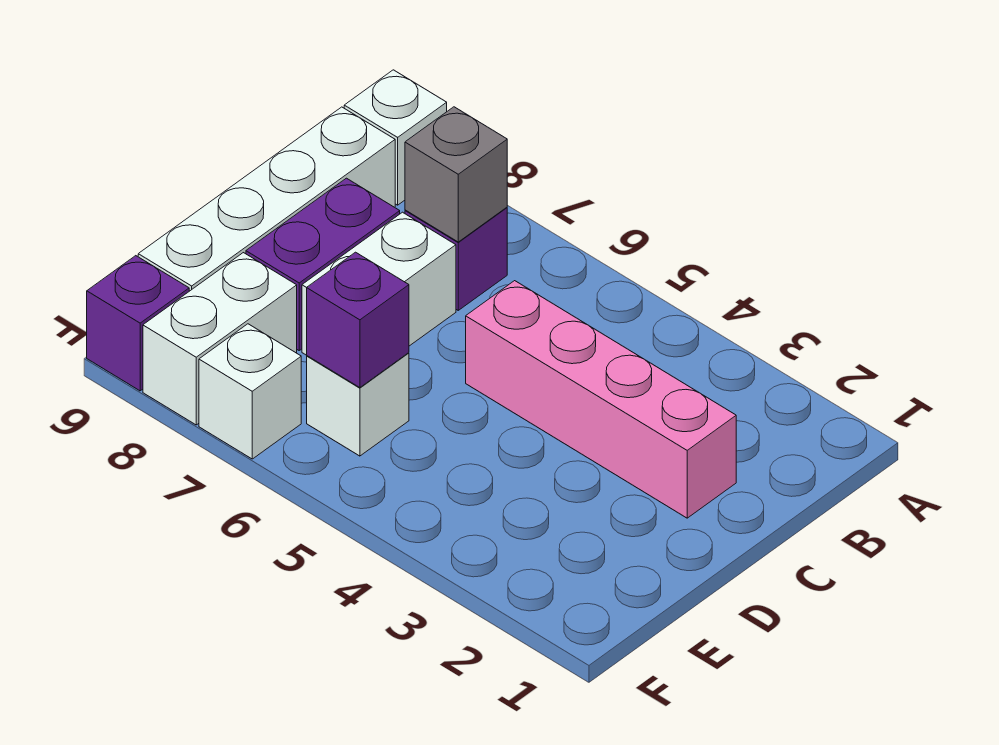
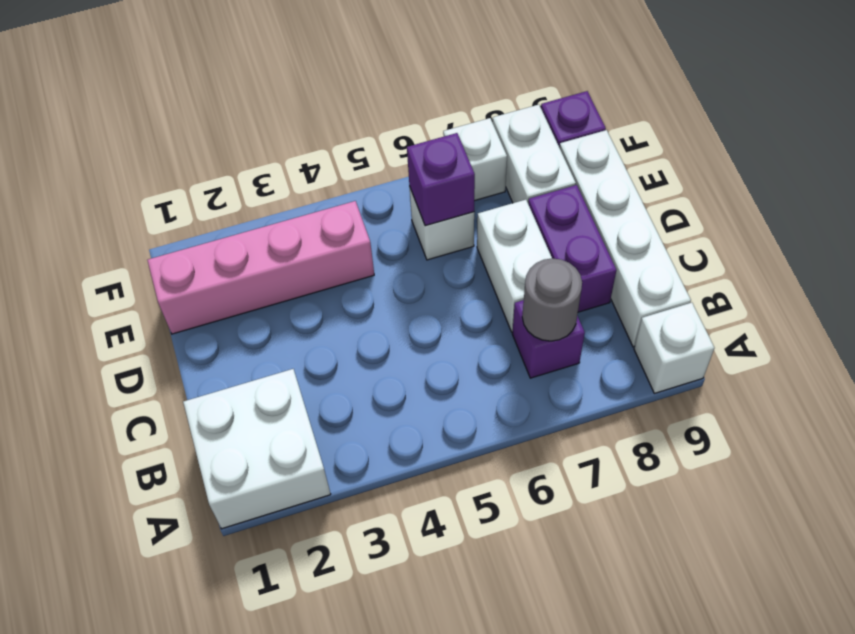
none -> white 2x2 brick [183,369,331,529]
grey 1x1 brick [405,107,507,242] -> grey 1x1 round brick [522,258,582,341]
pink 1x4 brick [466,281,736,518] -> pink 1x4 brick moved to [147,201,374,334]

